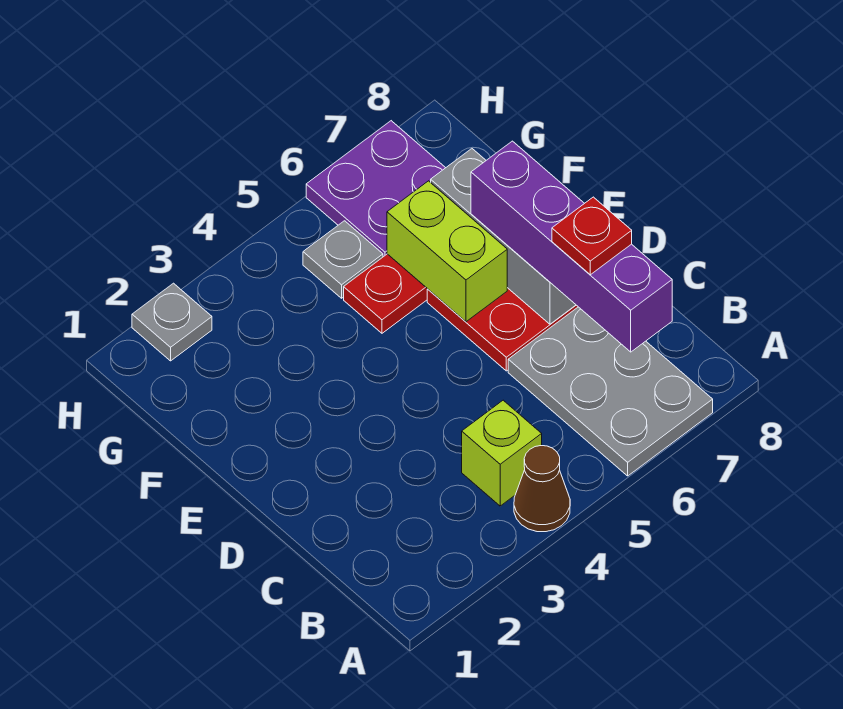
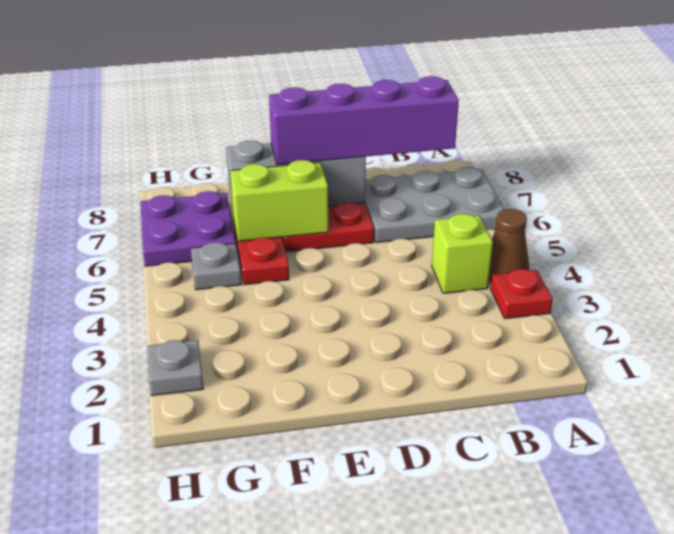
red 1x1 plate [552,197,632,275] -> red 1x1 plate moved to [491,269,553,319]

